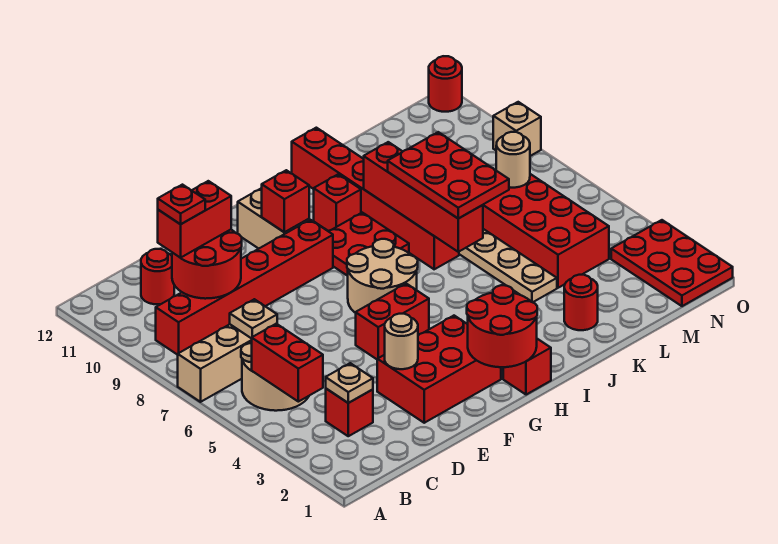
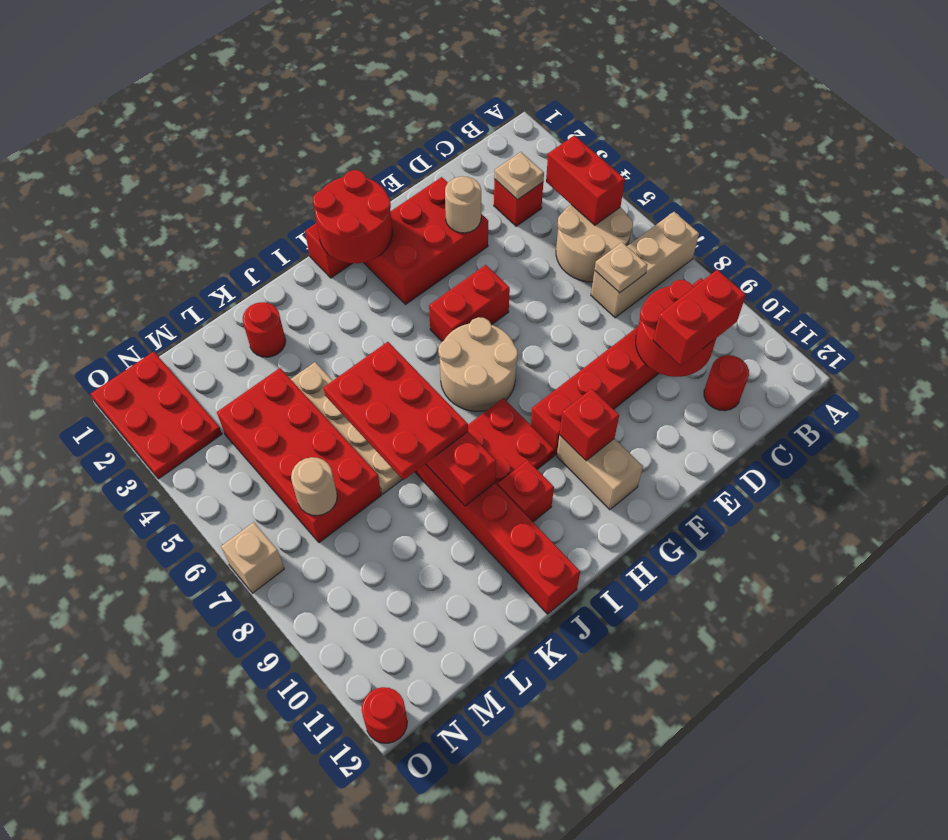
red 1x1 plate [158,185,205,224] -> none
tan 1x1 brick [493,102,541,156] -> tan 1x1 brick moved to [221,522,284,593]

